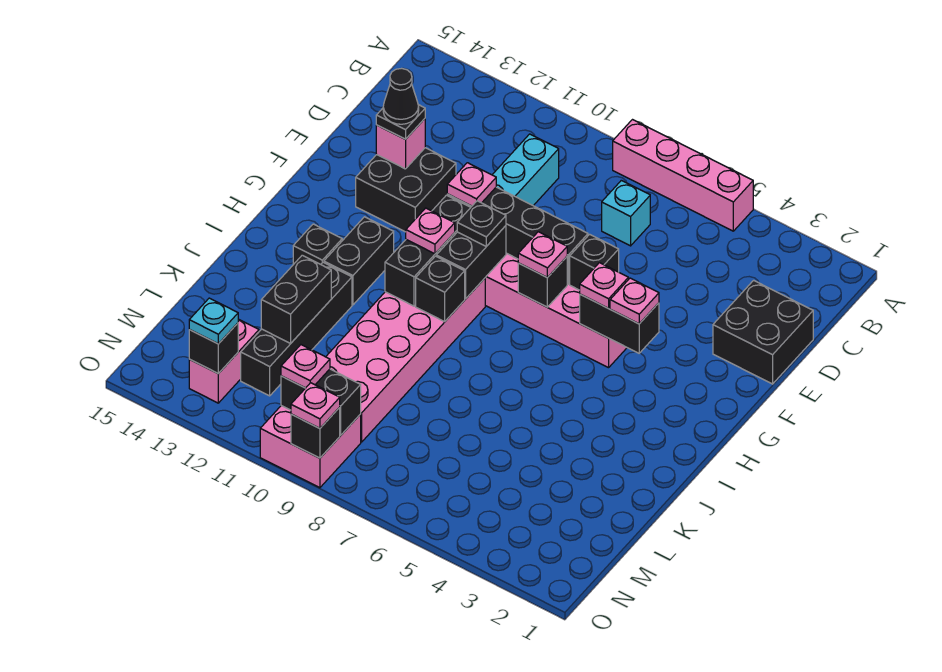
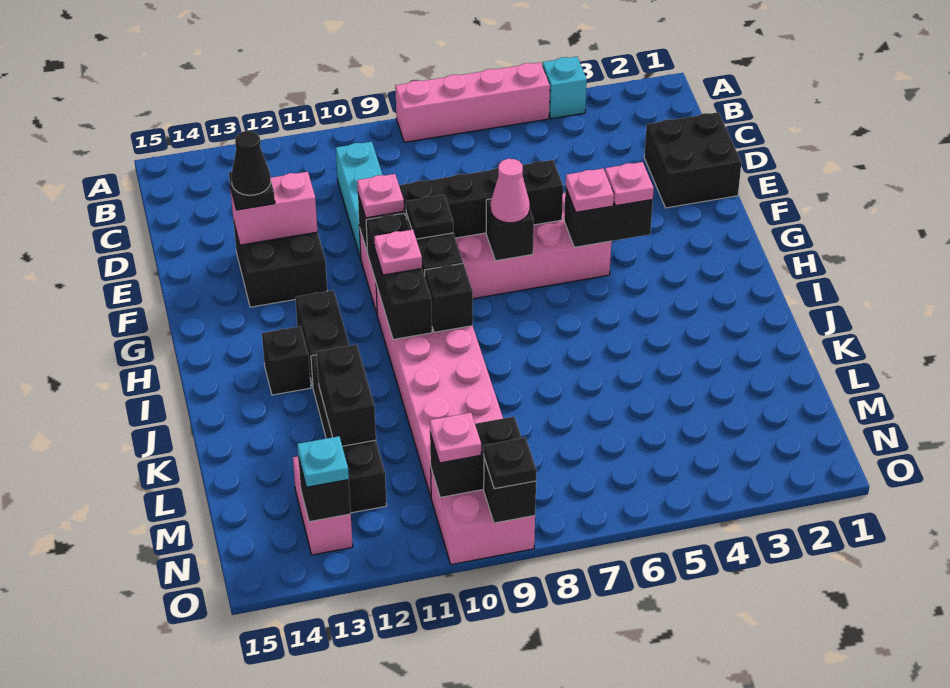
cyan 1x1 brick [602,180,650,246] -> cyan 1x1 brick moved to [543,57,587,119]
pink 1x1 brick [376,119,425,169] -> pink 1x2 brick [230,172,318,245]
pink 1x1 plate [518,232,567,278] -> pink 1x1 cone [491,159,530,223]
pink 1x1 plate [291,383,340,428] -> black 1x1 plate [484,438,536,489]

